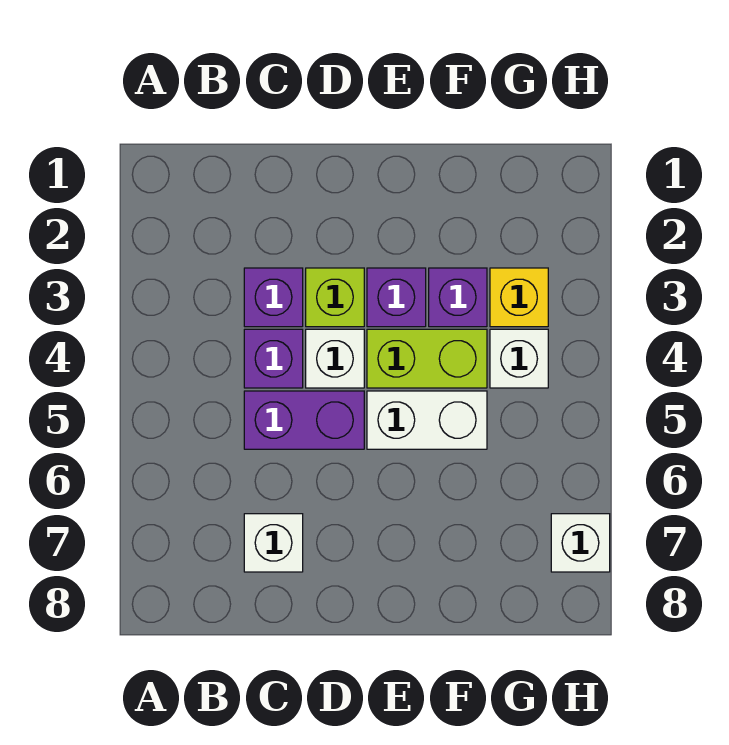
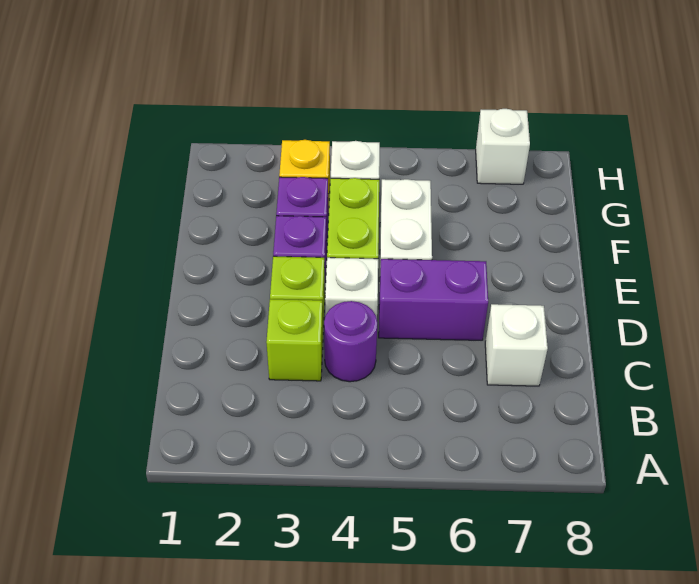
purple 1x1 brick [244,268,303,327] -> lime 1x1 brick [266,299,323,381]
purple 1x1 brick [244,329,303,388] -> purple 1x1 round brick [324,301,377,382]
purple 1x2 brick [244,391,364,449] -> purple 1x2 brick turned to [379,259,488,340]

